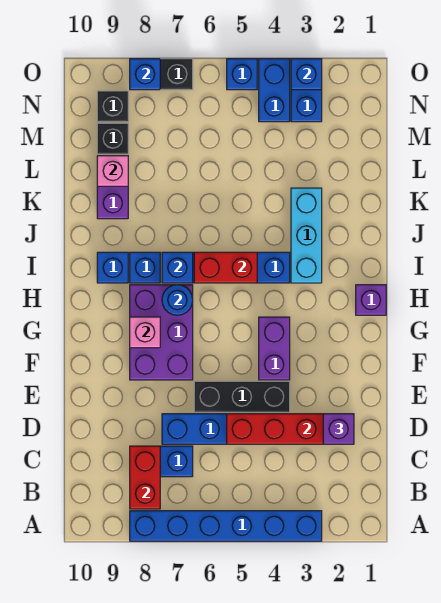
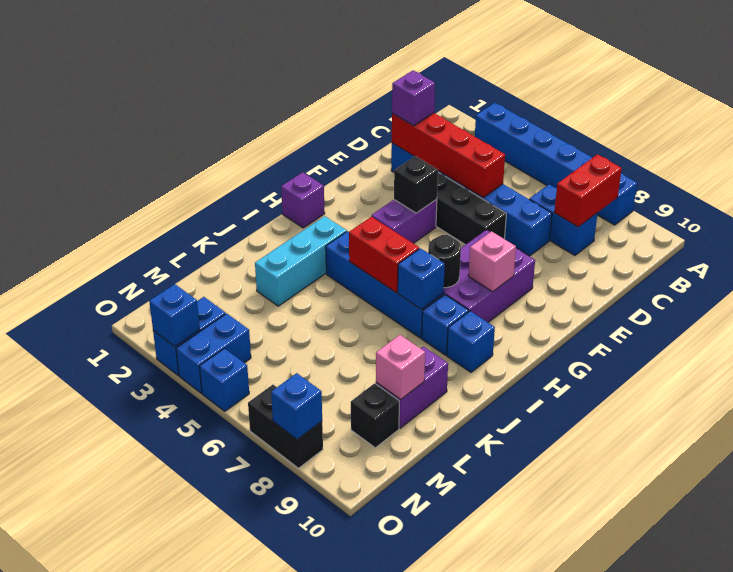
blue 1x1 round brick [162,285,193,315] -> black 1x1 round brick [428,235,461,288]
black 1x1 brick [97,91,128,122] -> black 1x1 brick moved to [394,156,438,213]

